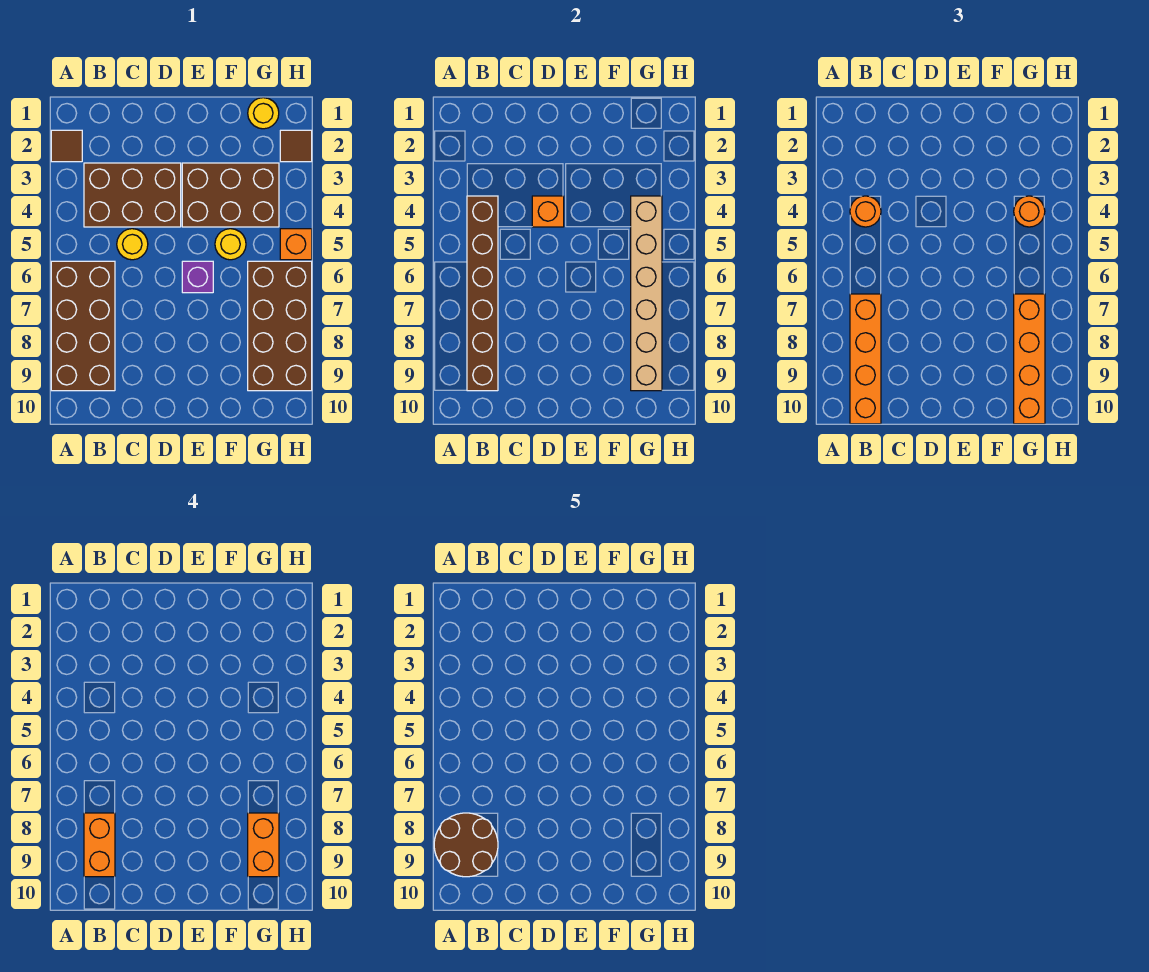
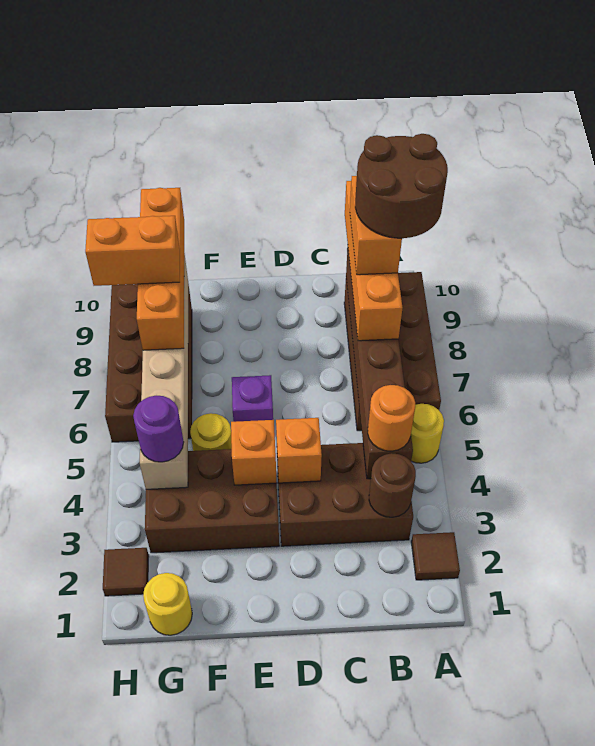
none -> brown 1x1 round brick [369,453,416,517]
yellow 1x1 round brick [117,229,148,260] -> yellow 1x1 round brick moved to [411,404,444,463]
orange 1x1 round brick [1014,196,1045,227] -> purple 1x1 round brick [133,396,184,462]
orange 1x2 brick [248,813,279,877] -> orange 1x2 brick turned to [85,216,180,286]
orange 1x1 brick [280,229,312,260] -> orange 1x1 brick moved to [231,420,277,485]

